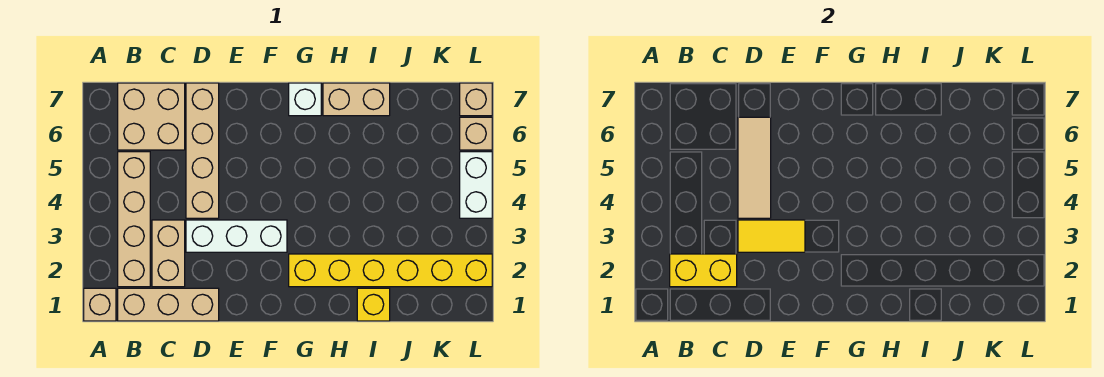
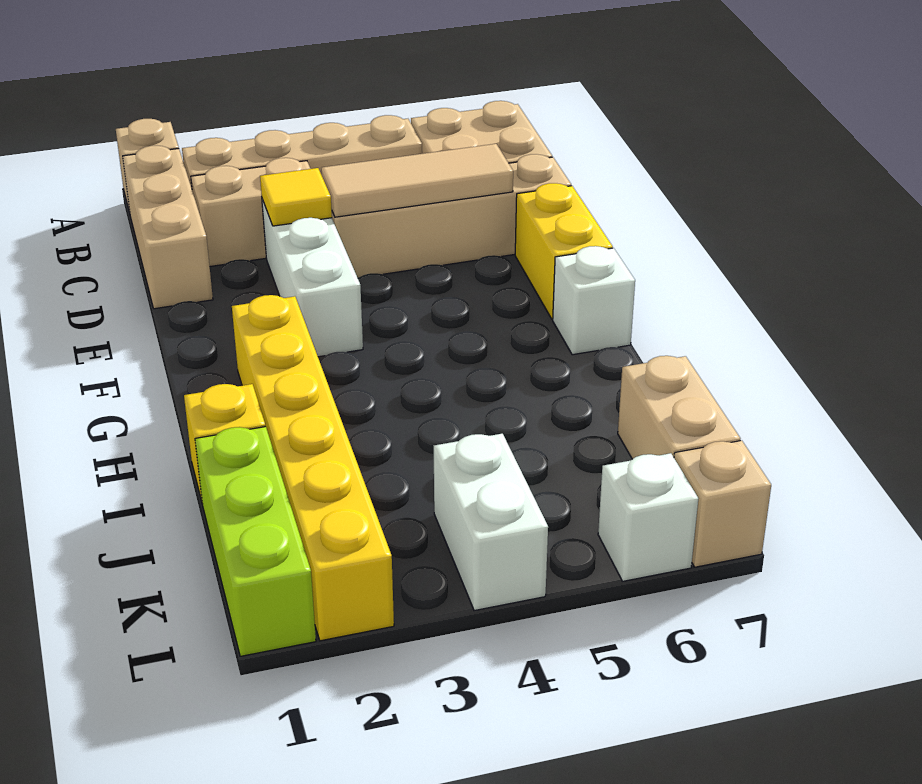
yellow 1x2 brick [670,254,737,287] -> yellow 1x2 brick moved to [515,183,613,319]
yellow 1x2 tile [738,220,805,252] -> yellow 1x1 tile [260,168,332,226]
tan 1x2 brick [323,83,390,116] -> tan 1x2 brick moved to [618,356,740,459]
none -> lime 1x3 brick [195,427,316,656]
white 1x2 brick [460,152,492,218] -> white 1x2 brick turned to [434,434,548,611]
tan 1x1 brick [460,117,492,150] -> white 1x1 brick [598,453,698,581]

